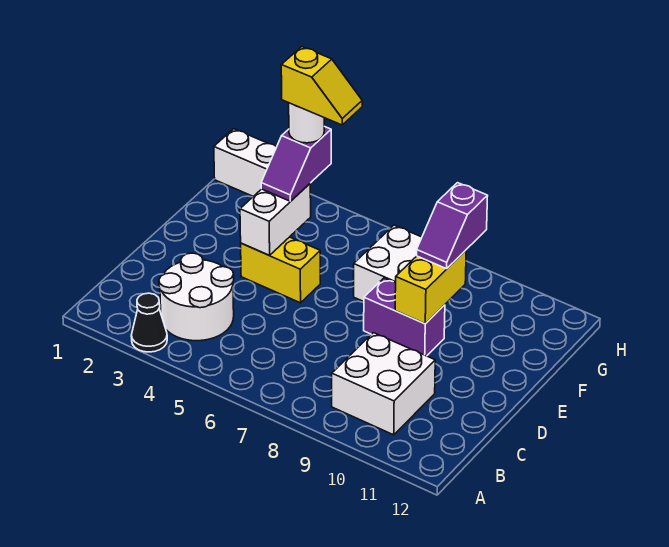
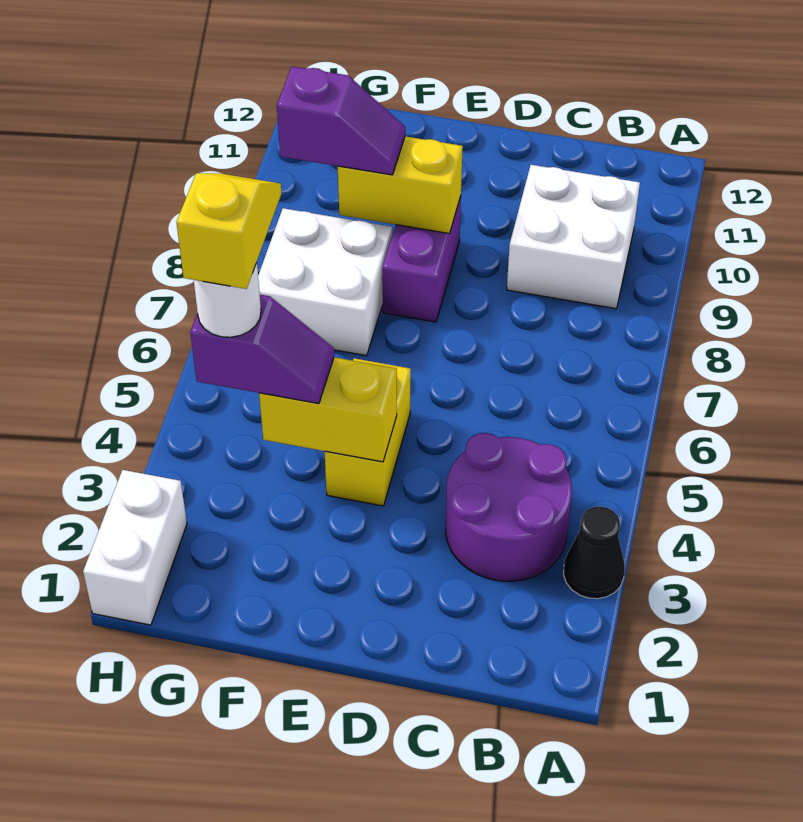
white 2x2 round brick [159,253,234,341] -> purple 2x2 round brick [446,433,572,581]
white 1x2 brick [240,184,311,255] -> yellow 1x2 brick [259,357,397,462]

